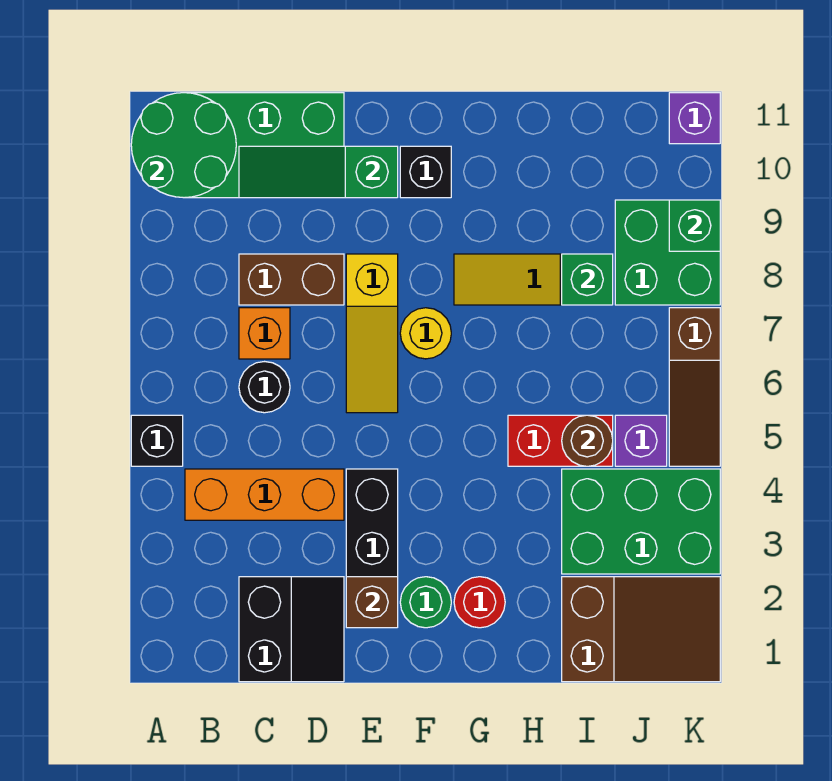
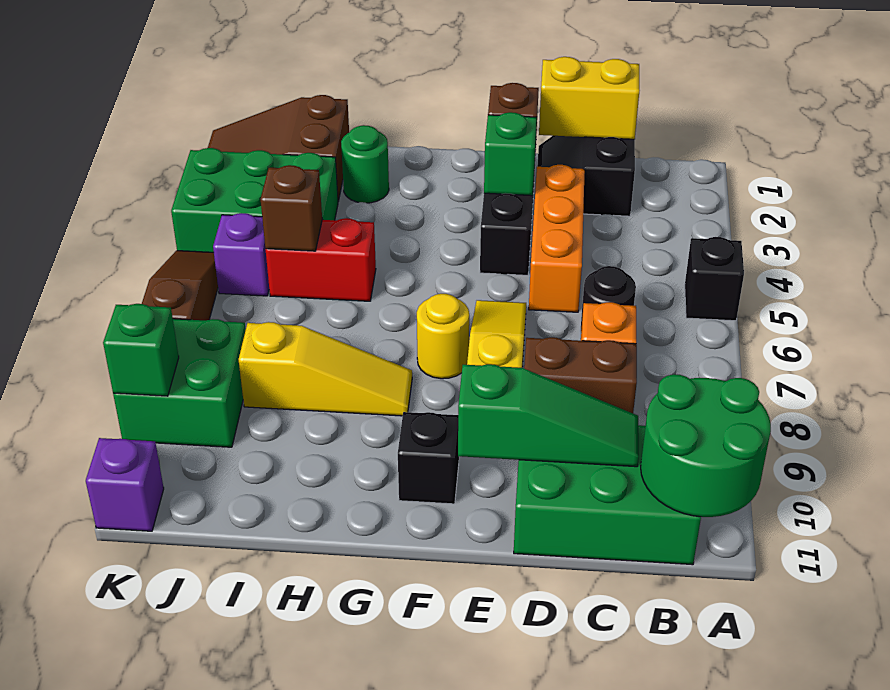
orange 1x3 brick [185,469,344,520] -> orange 1x3 brick turned to [529,165,585,312]
none -> yellow 1x2 brick [539,57,640,139]
green 1x1 round brick [400,577,451,628] -> green 1x1 round brick moved to [341,125,389,203]
red 1x1 round brick [454,577,505,628] -> none
brown 1x1 round brick [562,415,613,466] -> brown 1x1 brick [261,165,323,251]
green 1x1 brick [562,254,613,305] -> green 1x1 brick moved to [484,112,537,196]

